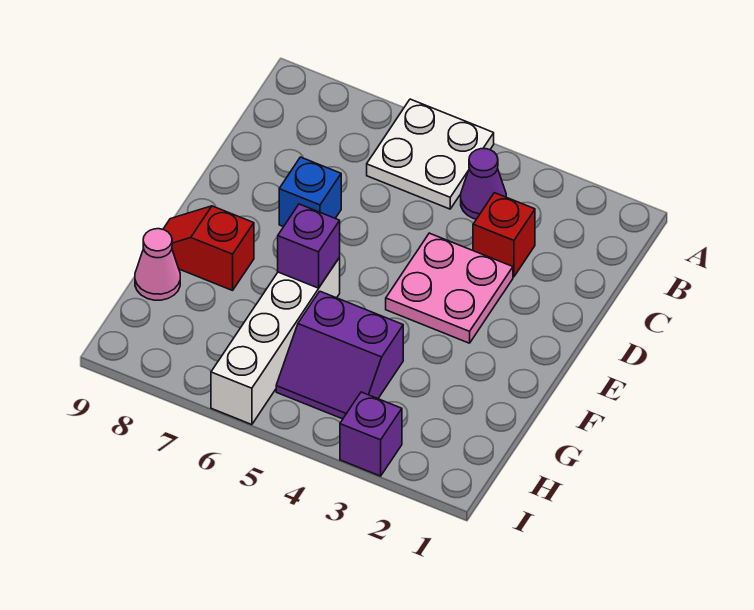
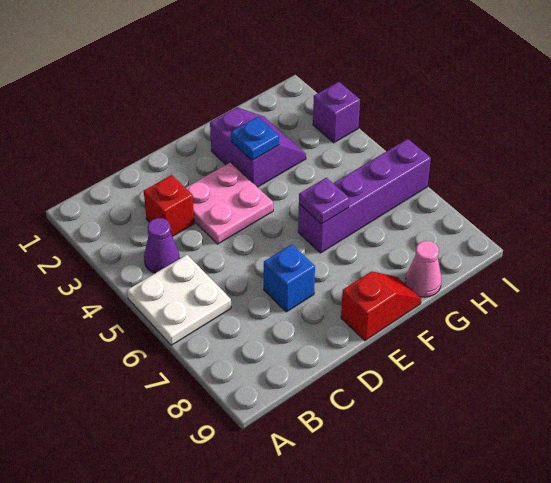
none -> blue 1x1 plate [231,117,279,160]
white 1x4 brick [211,258,340,425] -> purple 1x4 brick [298,139,431,253]
purple 1x1 brick [278,204,340,288] -> purple 1x1 plate [299,178,349,224]
red 1x2 slope [163,206,254,290] -> red 1x2 slope turned to [341,271,421,341]
purple 2x2 slope [276,291,403,419] -> purple 2x2 slope moved to [210,107,306,187]

